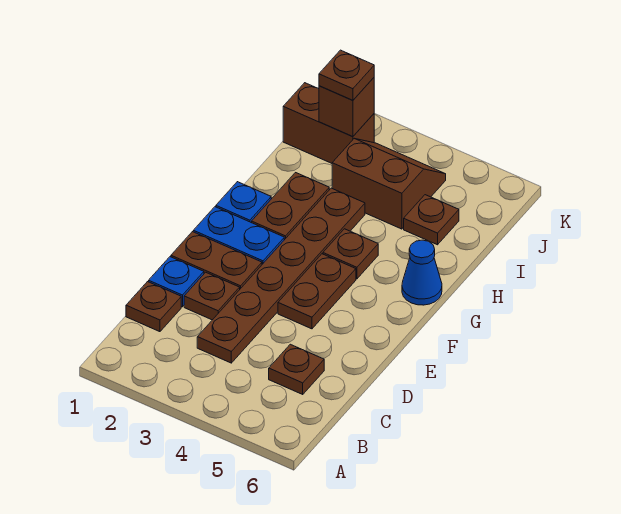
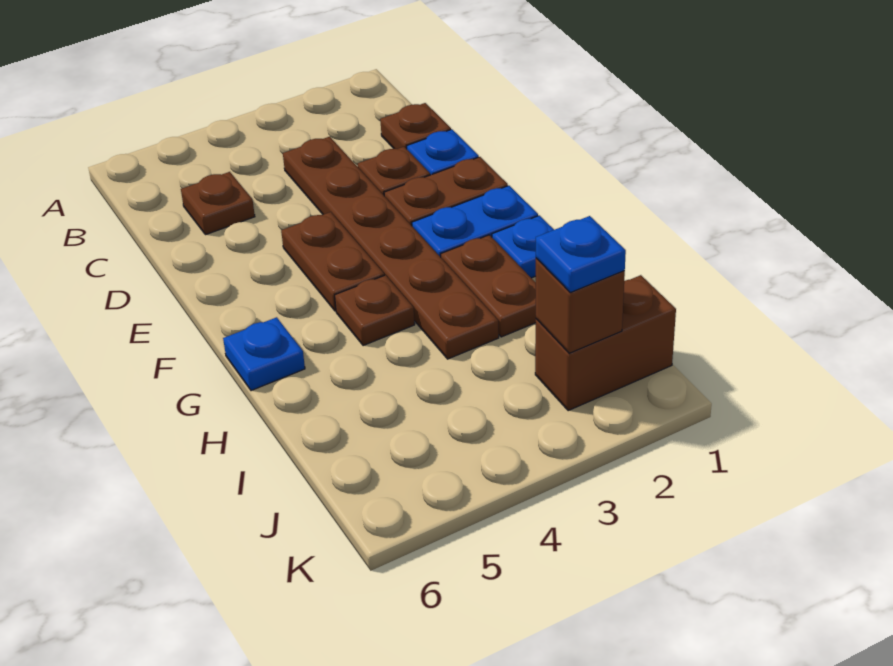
blue 1x1 cone [402,240,442,305] -> blue 1x1 plate [223,317,305,391]
brown 2x2 slope [332,139,446,229] -> none
brown 1x1 plate [404,195,459,245] -> none
brown 1x1 plate [319,50,374,100] -> blue 1x1 plate [536,216,626,293]

